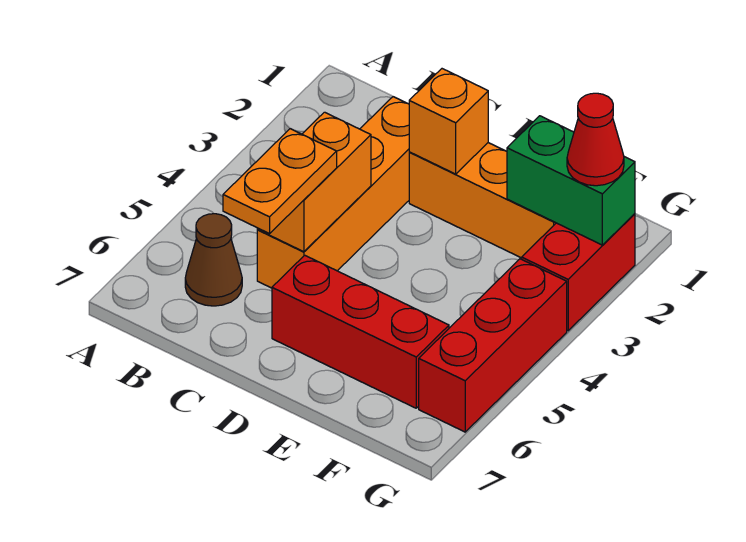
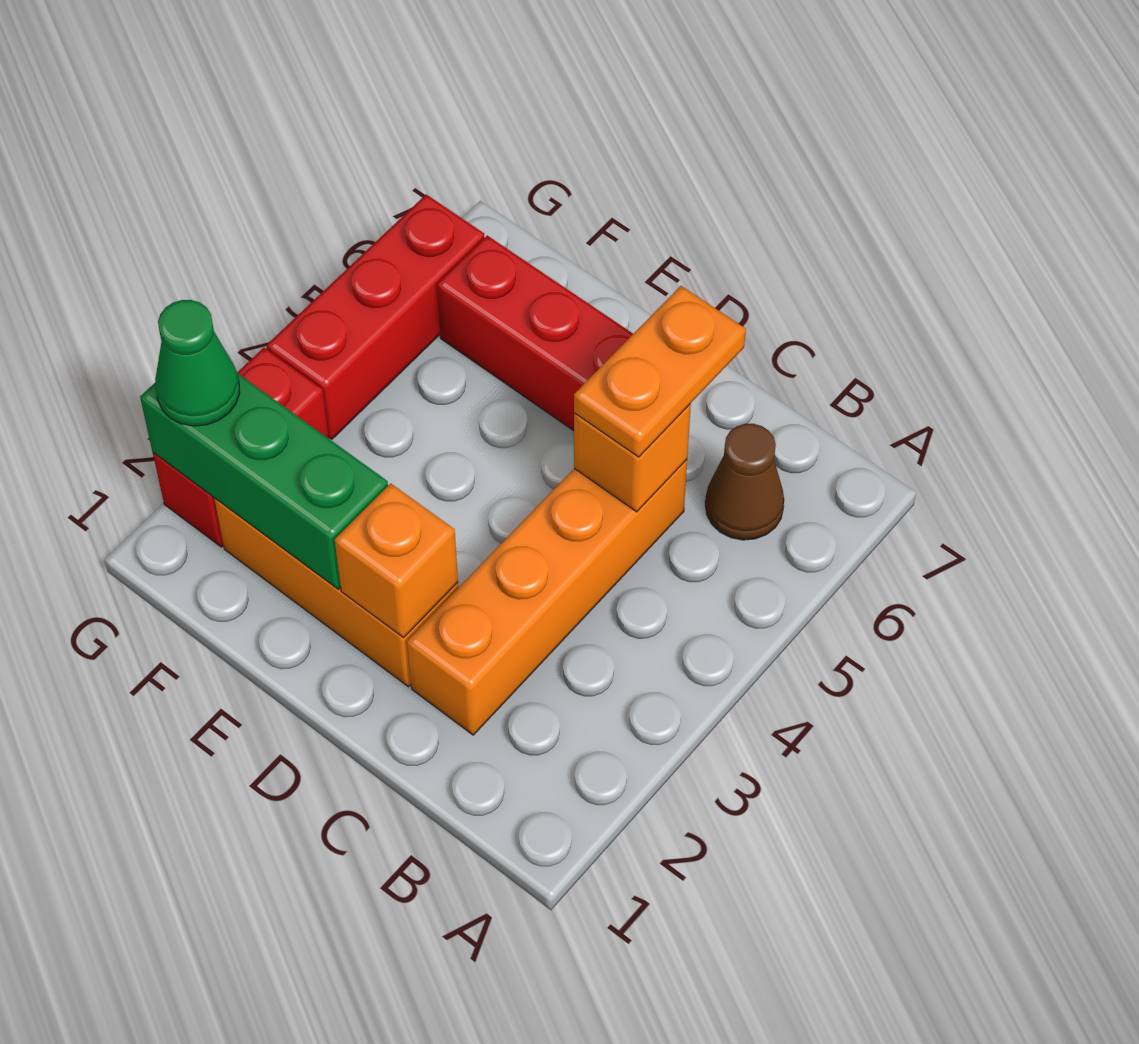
orange 1x2 brick [257,112,371,252] -> orange 1x1 brick [574,404,691,512]
green 1x2 brick [507,116,635,245] -> green 1x3 brick [140,373,388,589]
red 1x1 cone [567,93,624,186] -> green 1x1 cone [155,300,240,426]

